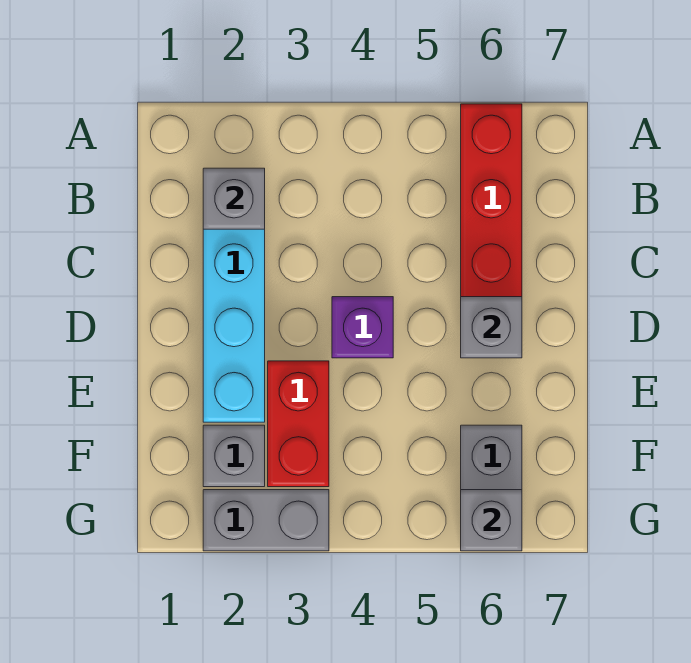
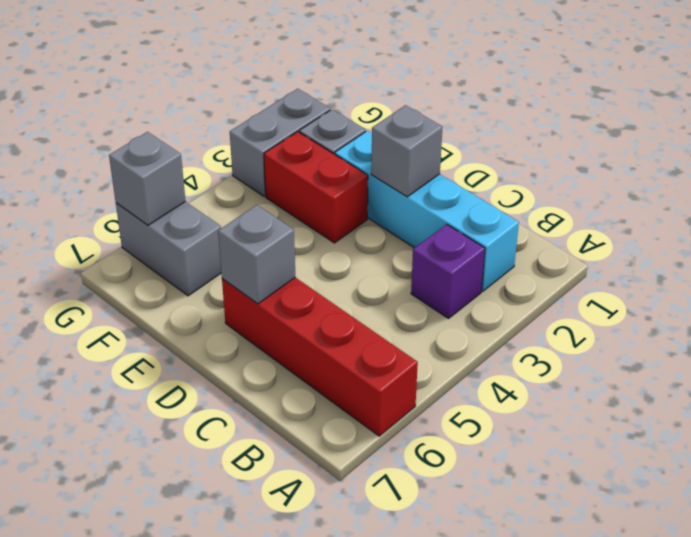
grey 1x1 brick [203,168,265,229] -> grey 1x1 brick moved to [371,105,442,197]
purple 1x1 brick [332,297,393,358] -> purple 1x1 brick moved to [411,224,485,318]

